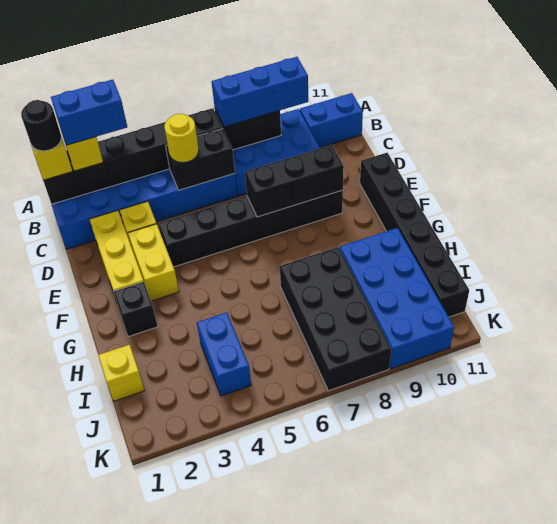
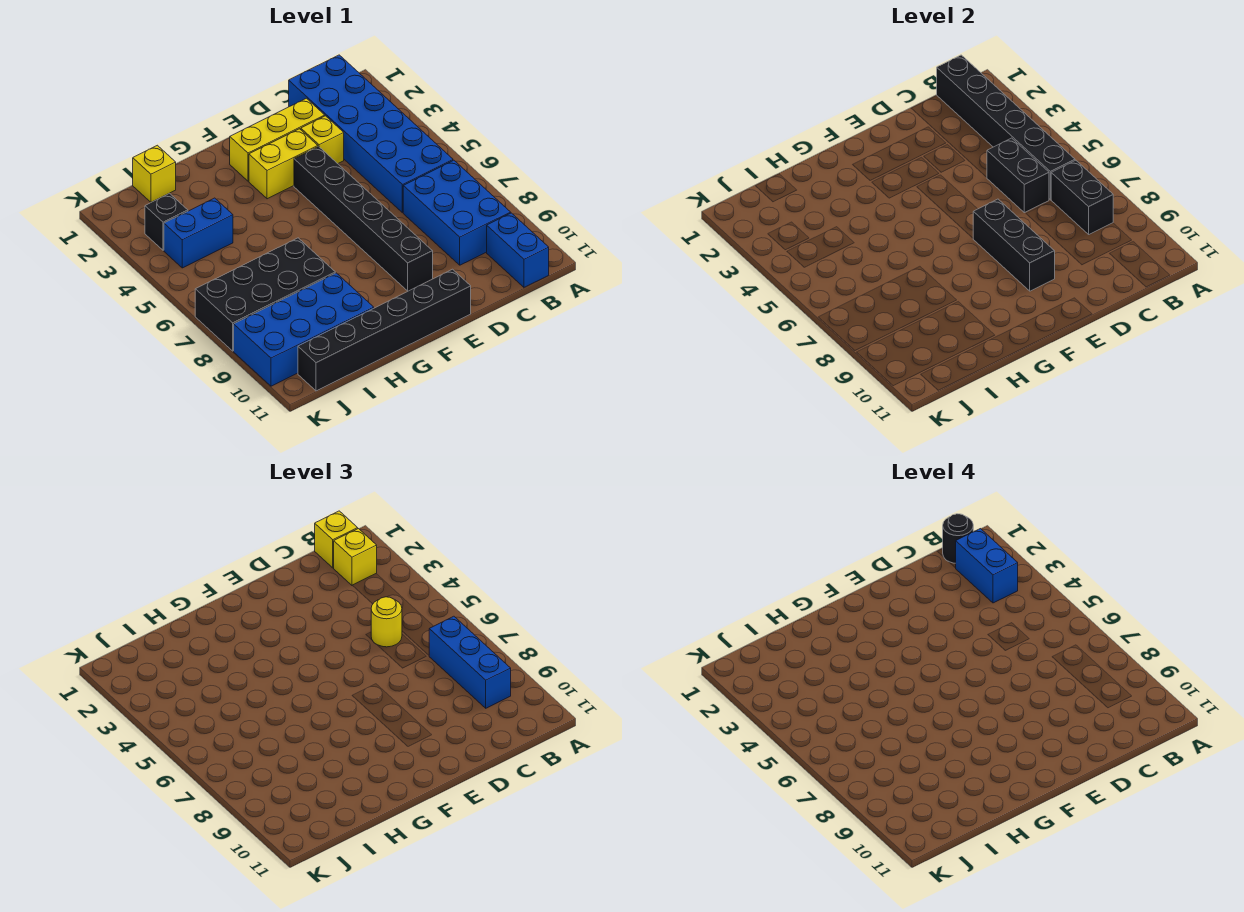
black 1x1 brick [114,282,158,337] -> black 1x1 brick moved to [145,193,188,250]

